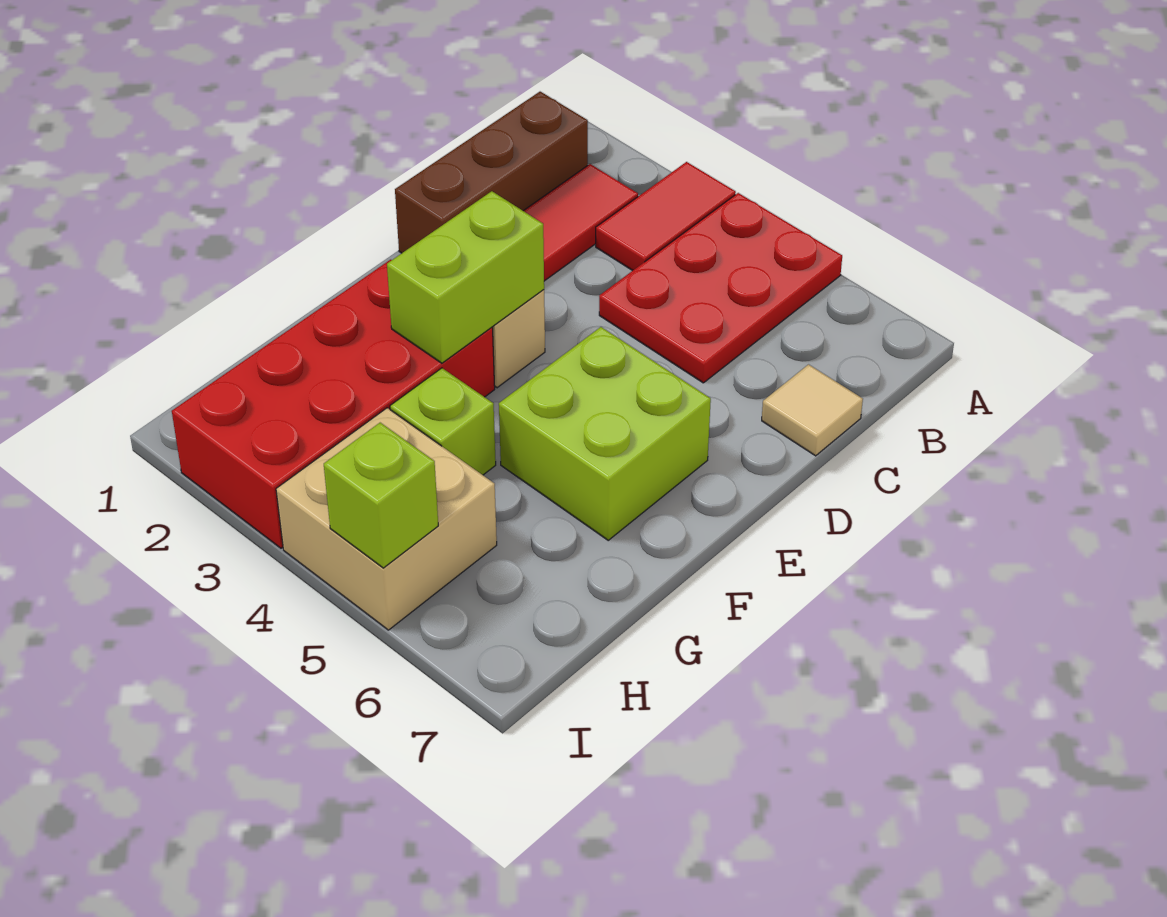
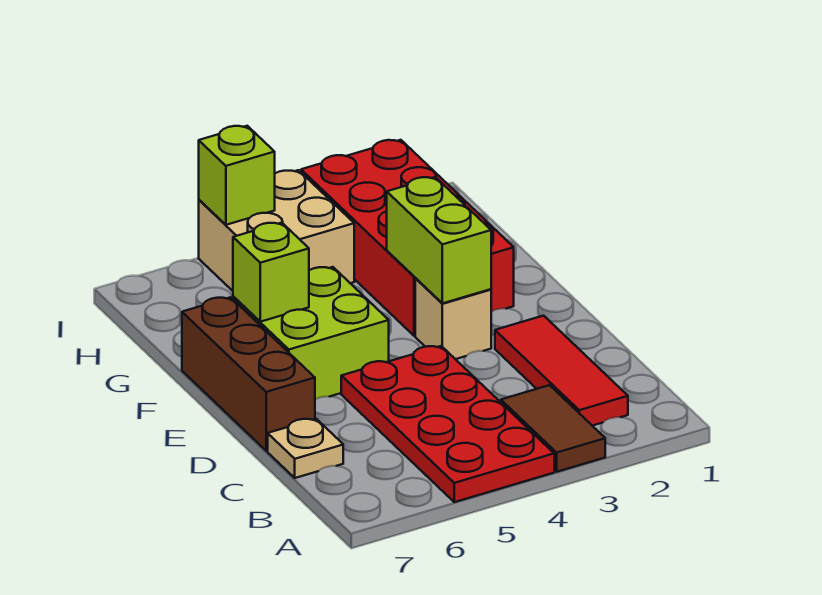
red 1x2 tile [596,162,736,271] -> brown 1x2 tile [501,385,605,472]
red 2x3 plate [599,193,842,383] -> red 2x4 plate [341,346,554,502]
brown 1x3 brick [395,92,588,253] -> brown 1x3 brick moved to [182,297,315,451]
tan 1x1 tile [762,364,863,456] -> tan 1x1 plate [268,419,343,478]
lime 1x1 brick [390,368,496,475] -> lime 1x1 brick moved to [233,223,309,322]

